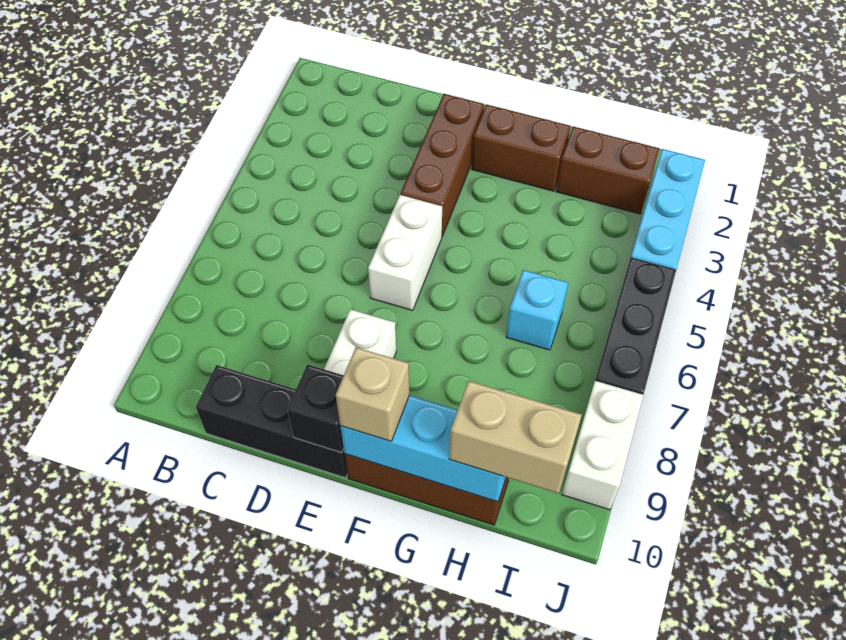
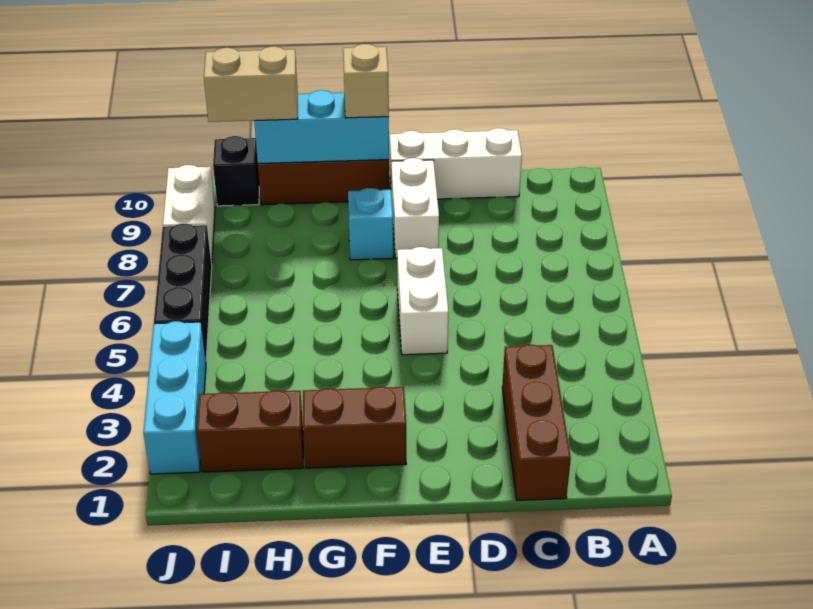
black 1x3 brick [196,365,347,478] -> white 1x3 brick [390,128,522,199]
brown 1x3 brick [401,94,484,236] -> brown 1x3 brick moved to [502,345,571,501]
black 1x1 brick [287,364,344,453] -> black 1x1 brick moved to [213,136,259,206]
cyan 1x1 brick [506,270,568,350] -> cyan 1x1 brick moved to [348,188,393,260]

